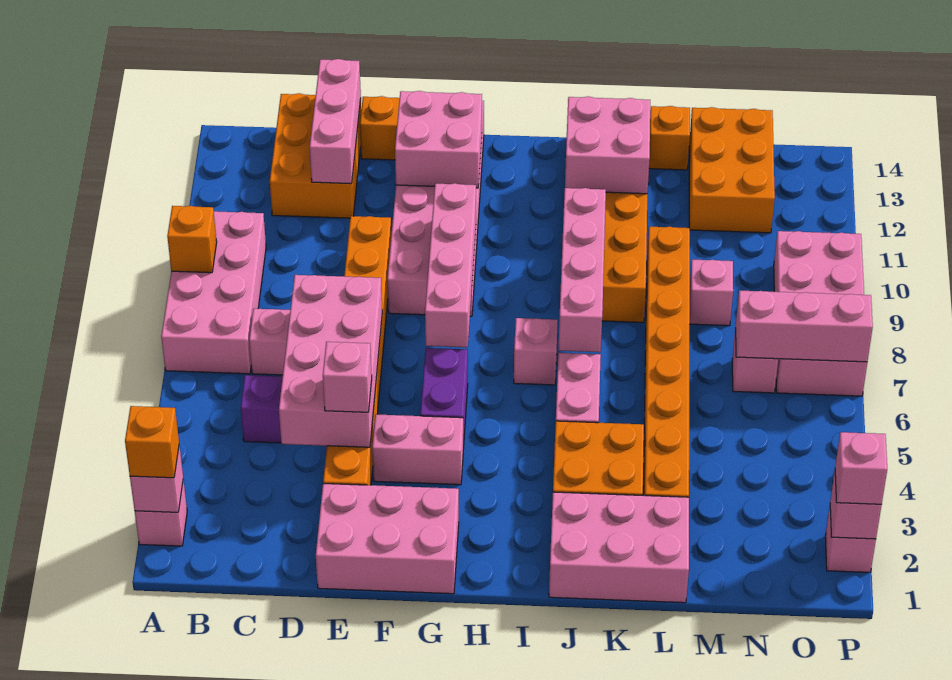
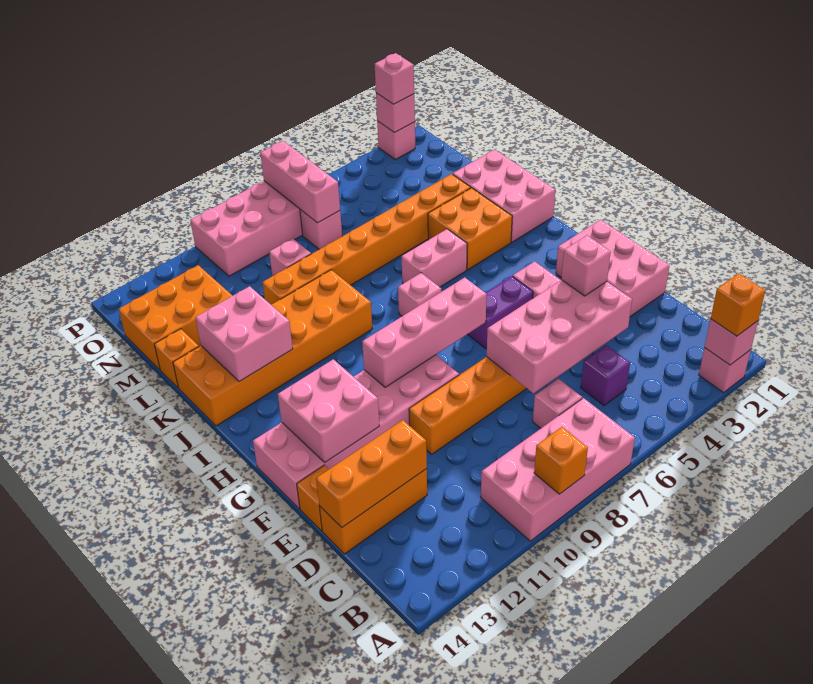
orange 2x3 brick [270,93,361,218] -> orange 1x3 brick [319,469,427,554]
pink 1x3 brick [310,59,361,184] -> orange 1x3 brick [316,420,427,527]
pink 1x4 brick [559,188,606,352] -> none

